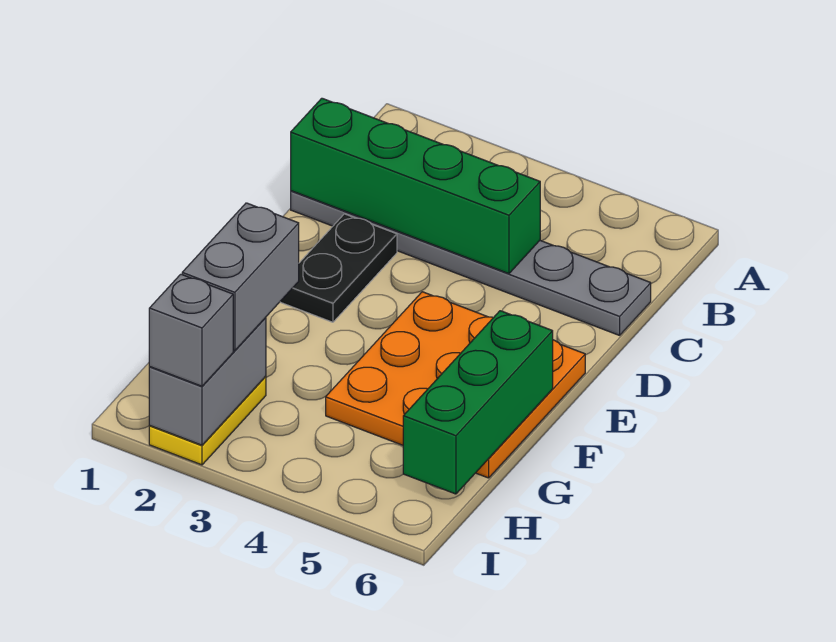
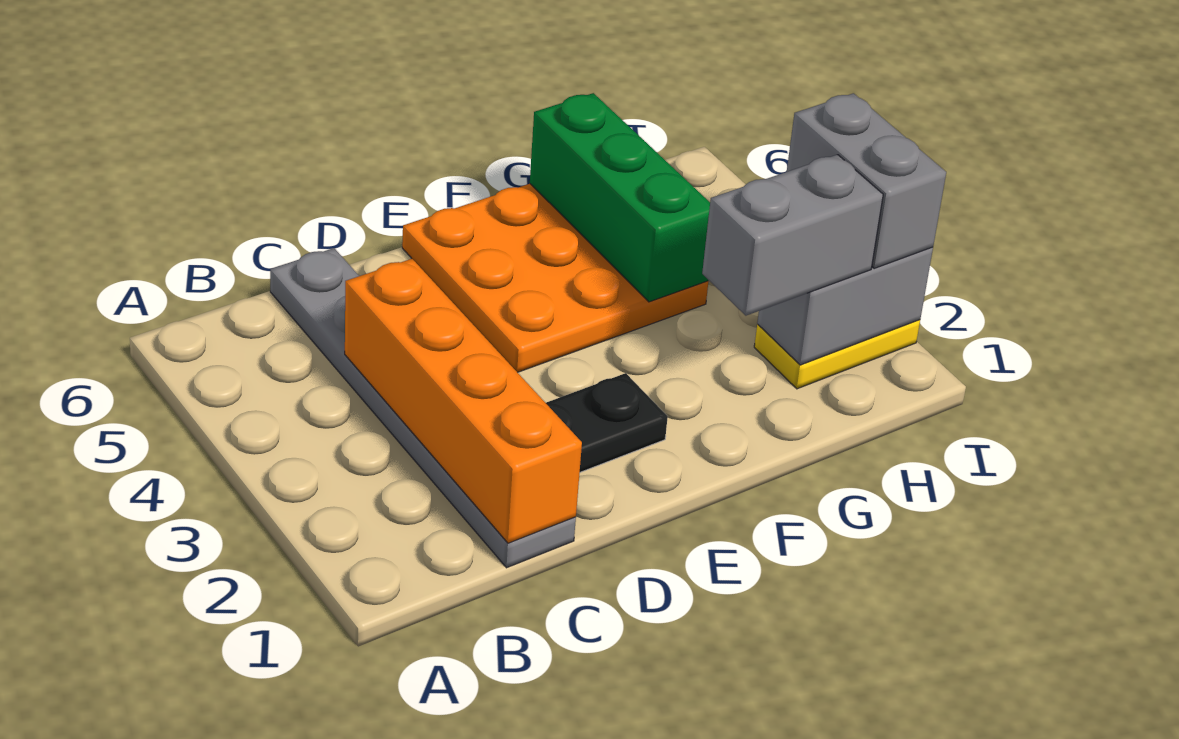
green 1x4 brick [291,98,540,274] -> orange 1x4 brick [345,259,582,543]
green 1x3 brick [403,311,553,494] -> green 1x3 brick turned to [530,93,710,302]
grey 1x1 brick [149,274,233,386] -> grey 1x2 brick [787,93,946,268]

